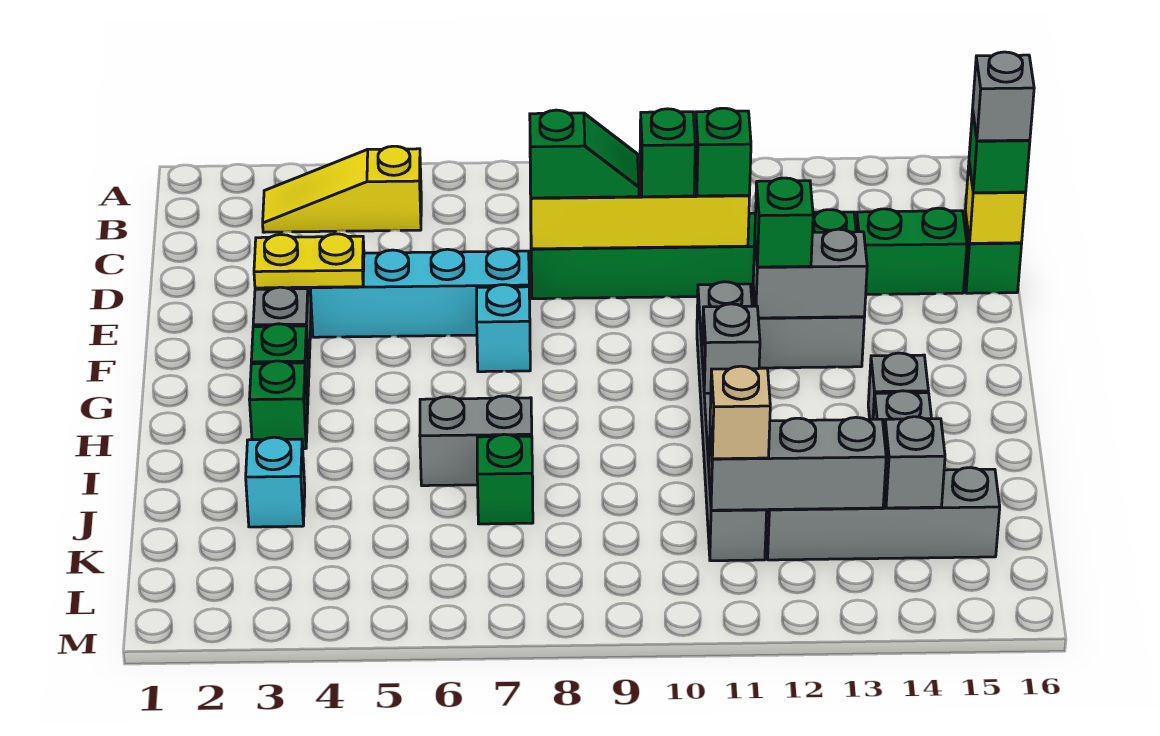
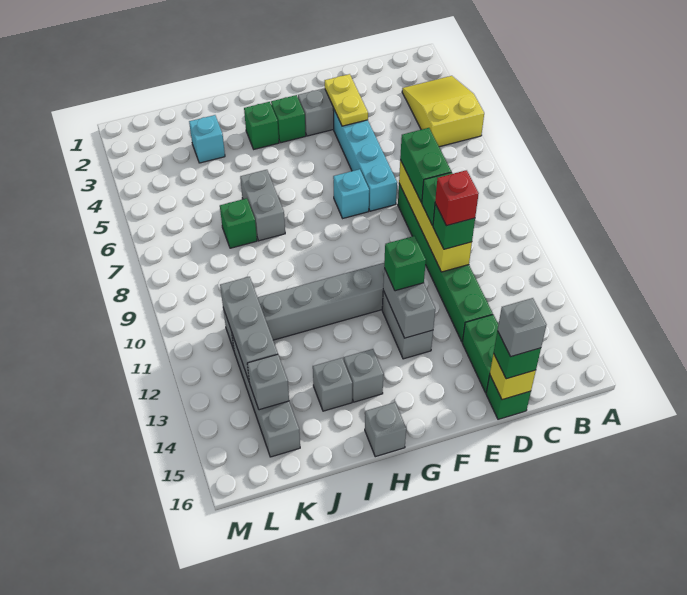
yellow 1x3 slope [263,146,421,232] -> yellow 2x3 slope [402,76,484,147]
green 1x2 slope [530,110,639,198] -> green 1x2 brick [400,128,451,202]
none -> red 1x1 brick [435,170,479,226]
grey 1x1 brick [702,304,760,393] -> grey 1x1 brick moved to [365,402,406,457]
tan 1x1 brick [710,366,770,459] -> none

